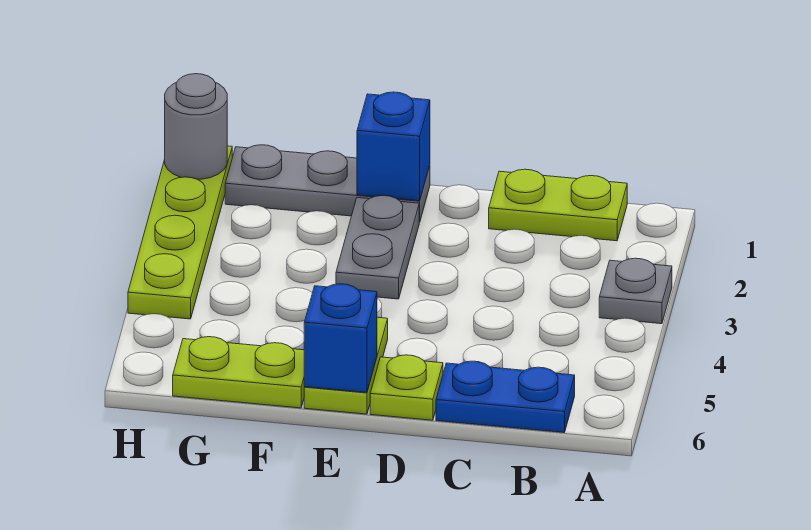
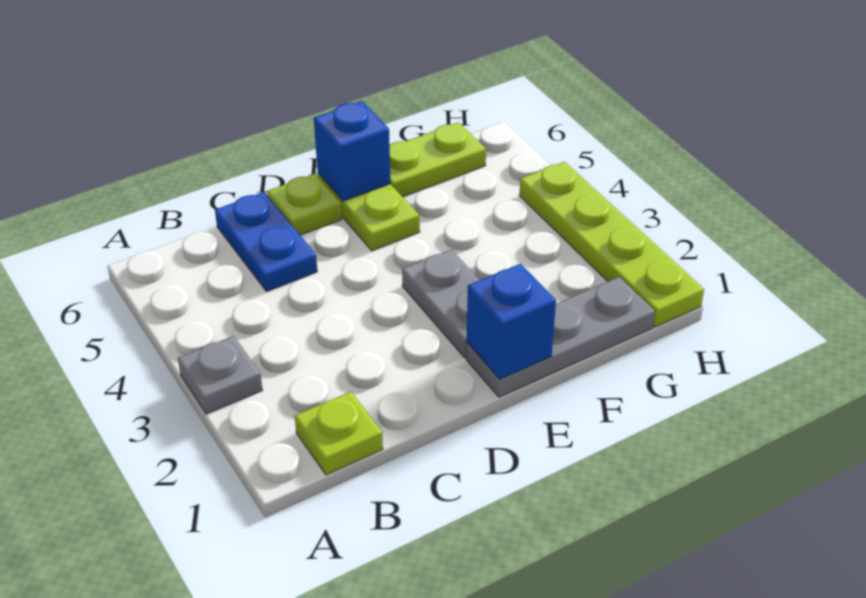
lime 1x2 plate [489,169,627,241] -> lime 1x1 plate [295,392,383,475]
blue 1x2 plate [436,361,575,433] -> blue 1x2 plate turned to [215,192,317,292]
grey 1x1 round brick [165,74,227,179] -> none

